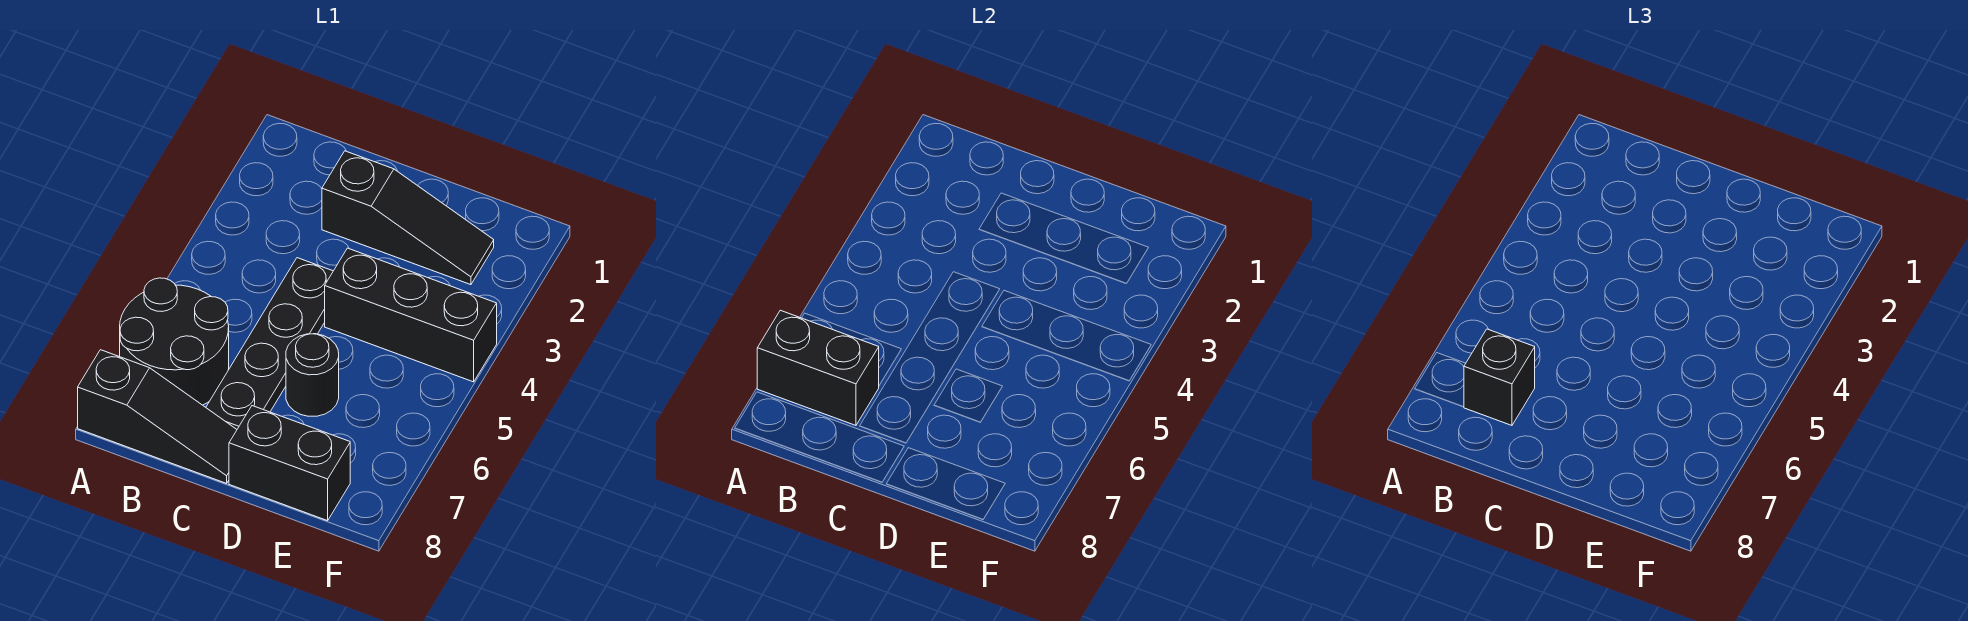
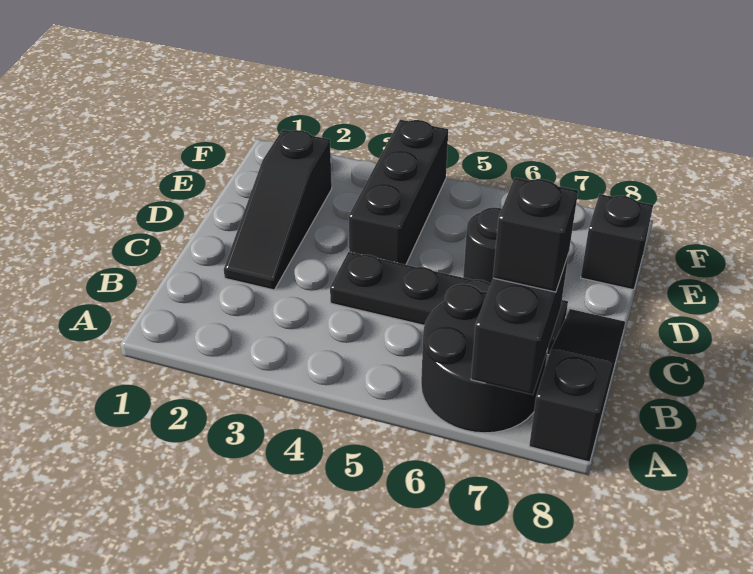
black 1x3 slope [322,151,494,285] -> black 1x3 slope turned to [224,130,332,290]
black 1x2 brick [229,406,350,521] -> black 1x1 brick [581,194,653,290]

